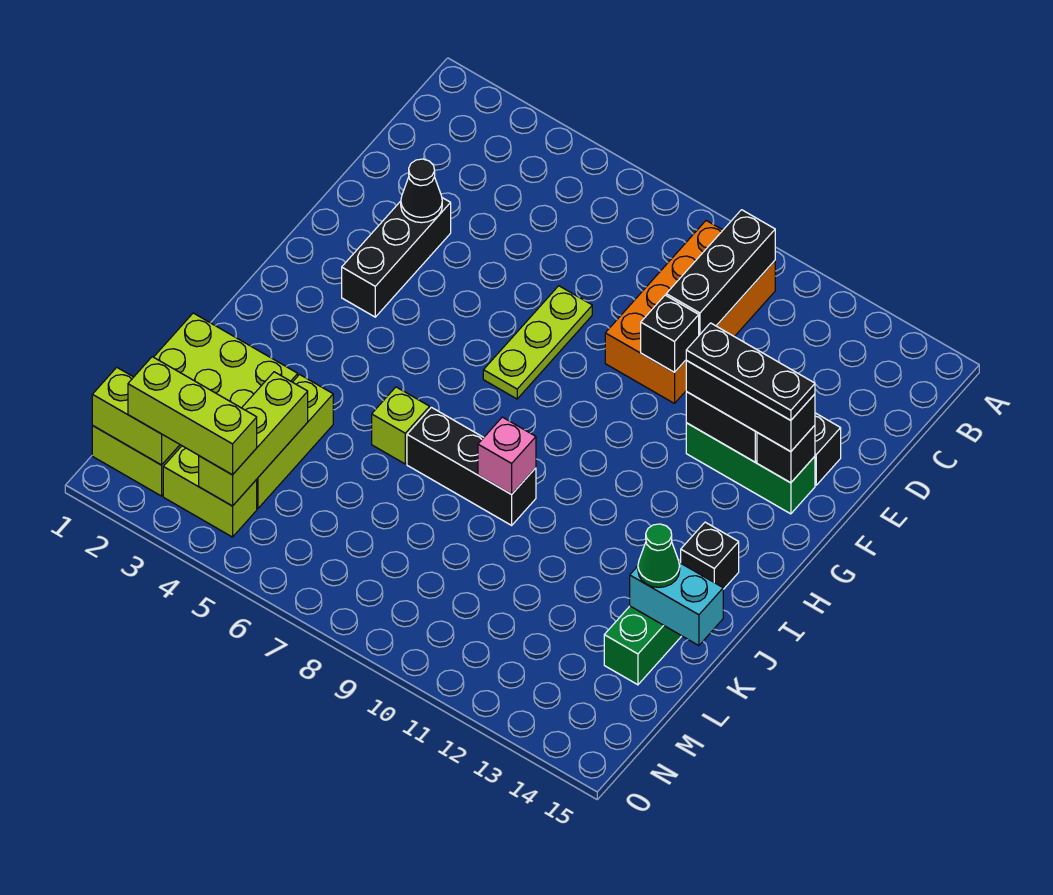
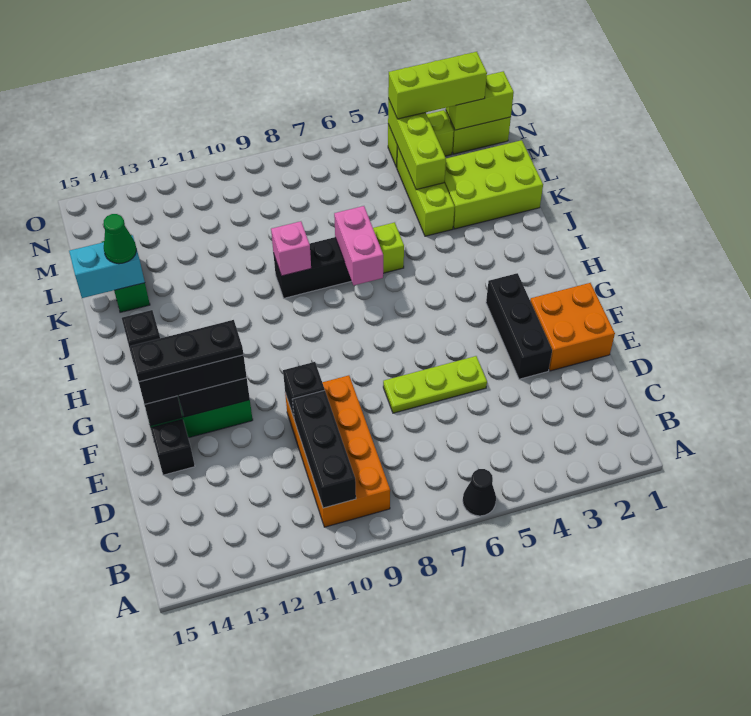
none -> orange 2x2 brick [530,283,615,371]
black 1x1 cone [401,159,442,223] -> black 1x1 cone moved to [463,469,496,516]
lime 1x3 plate [483,286,592,399] -> lime 1x3 plate turned to [383,356,487,413]
none -> pink 1x2 brick [334,206,383,285]

